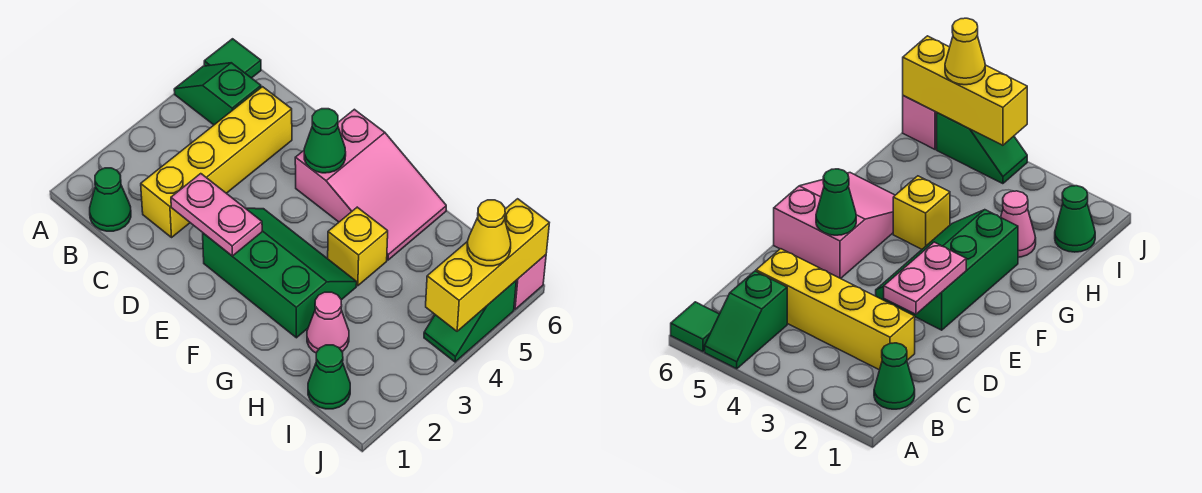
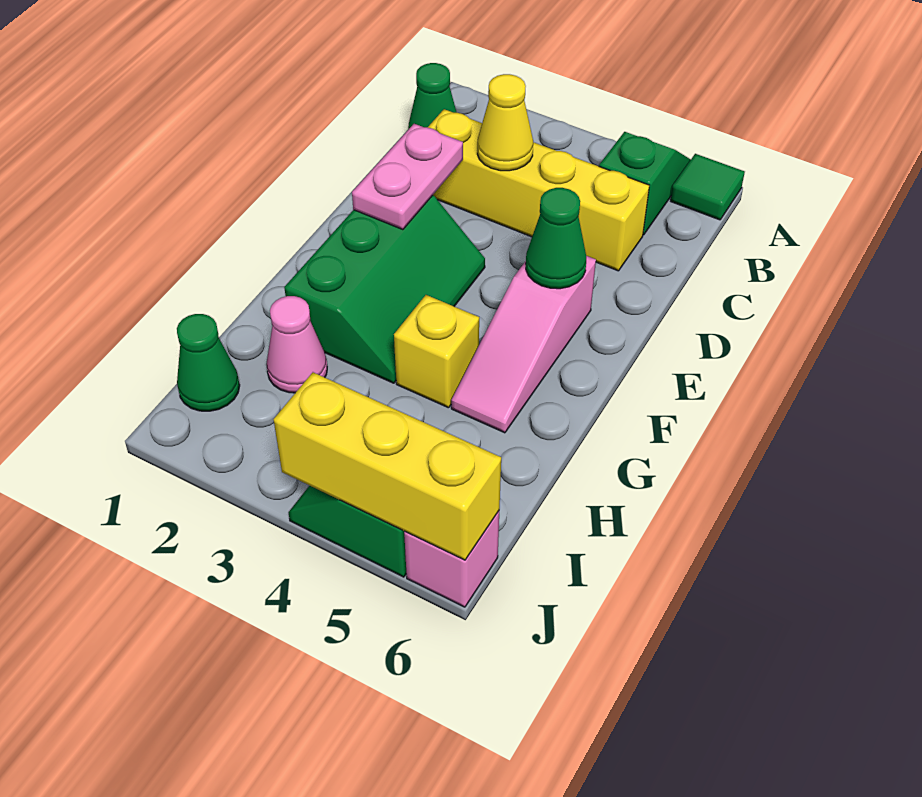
pink 2x3 slope [295,109,446,260] -> pink 1x3 slope [451,256,596,433]
yellow 1x1 cone [467,200,511,266] -> yellow 1x1 cone moved to [477,74,533,171]

